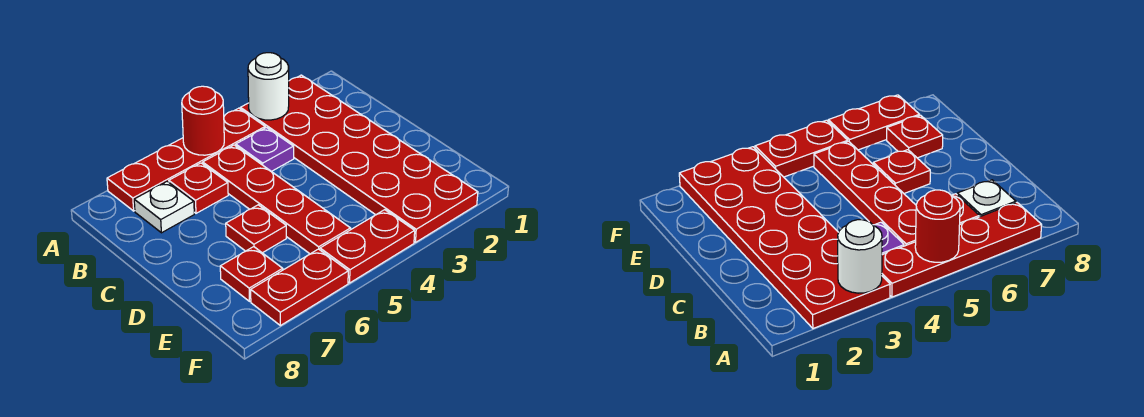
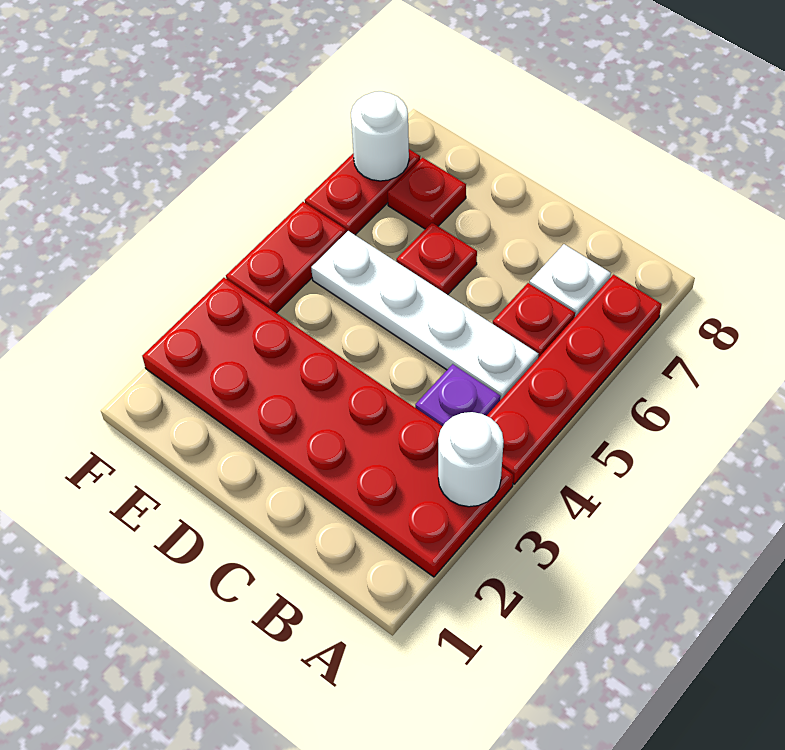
red 1x1 round brick [182,86,224,155] -> none
red 1x4 plate [203,145,350,254] -> white 1x4 plate [311,231,538,400]
none -> white 1x1 round brick [351,91,409,181]

